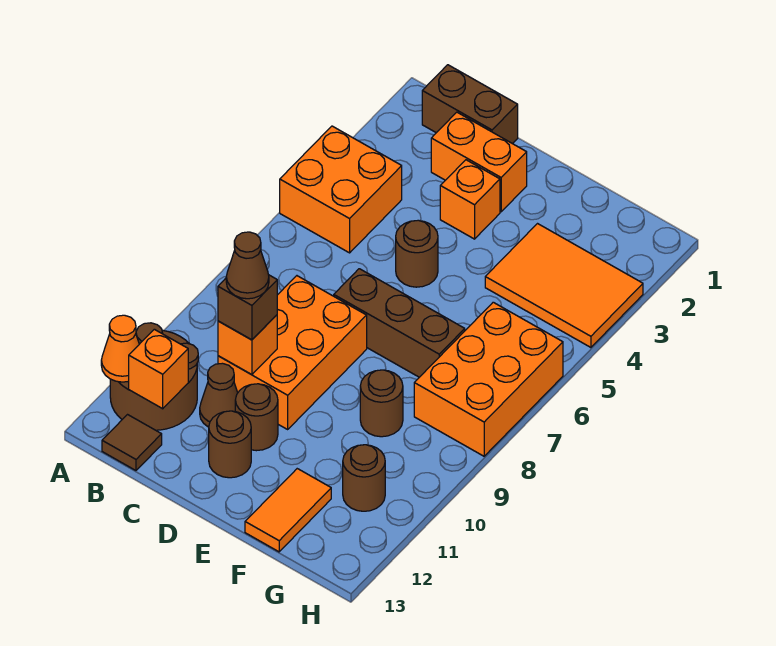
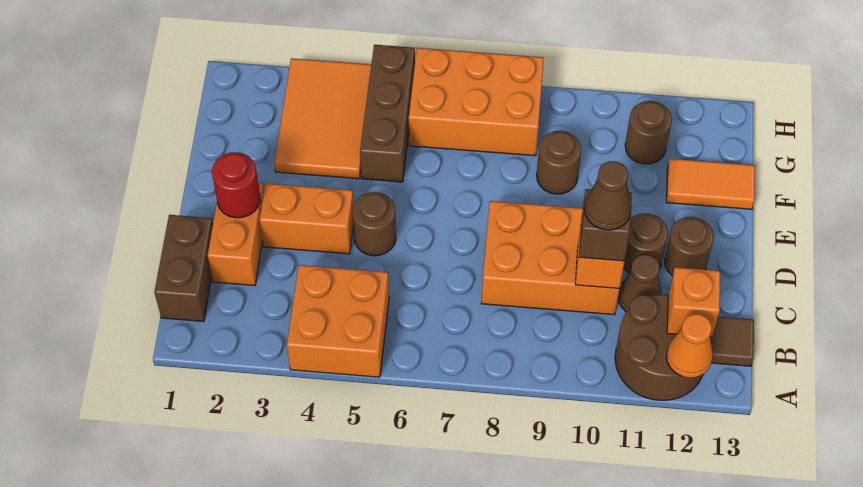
none -> red 1x1 round brick [212,152,260,218]
orange 1x1 brick [440,160,500,239] -> orange 1x2 brick [260,183,354,254]
brown 1x3 brick [334,269,465,377] -> brown 1x3 brick moved to [360,45,415,182]

